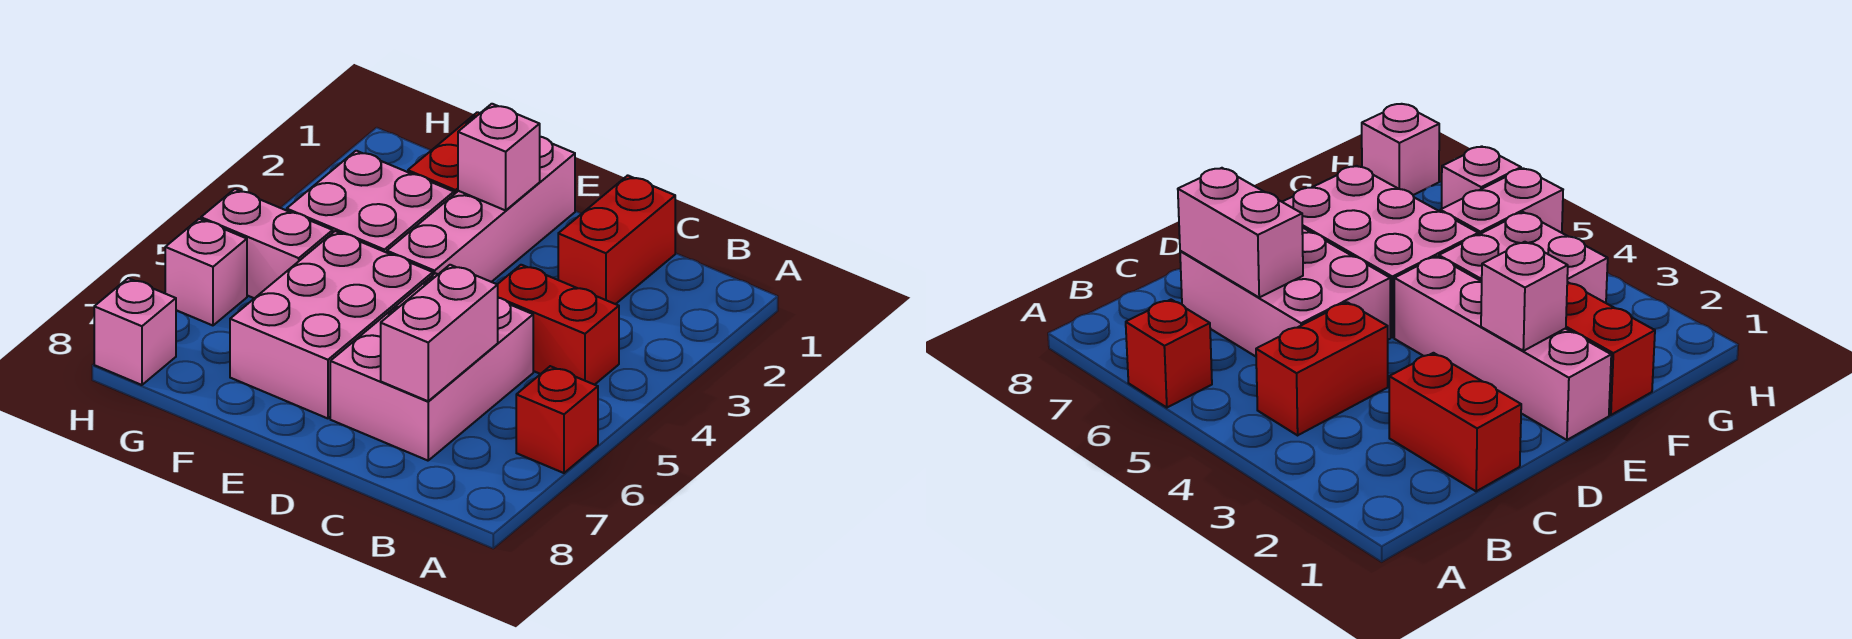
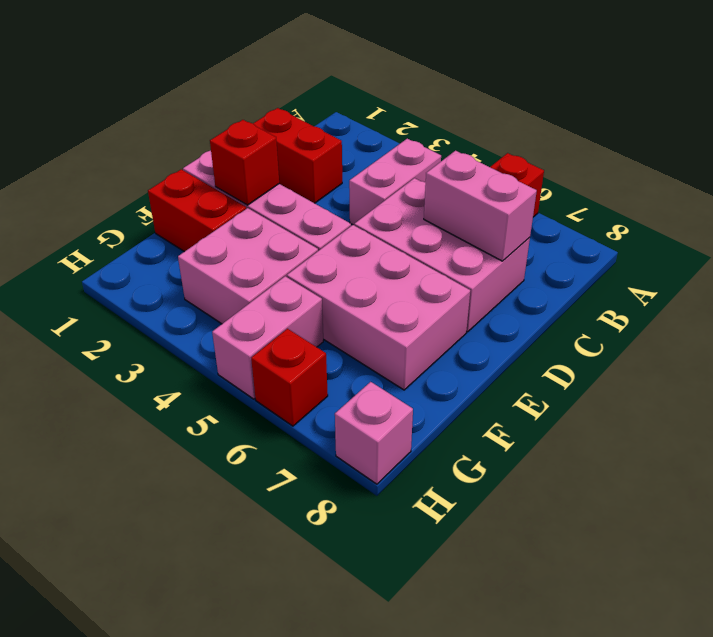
red 1x2 brick [497,265,619,385] -> pink 1x2 brick [349,139,441,225]
pink 1x1 brick [458,104,540,210] -> red 1x1 brick [210,120,279,205]
pink 1x1 brick [165,219,247,325] -> red 1x1 brick [251,329,328,426]

